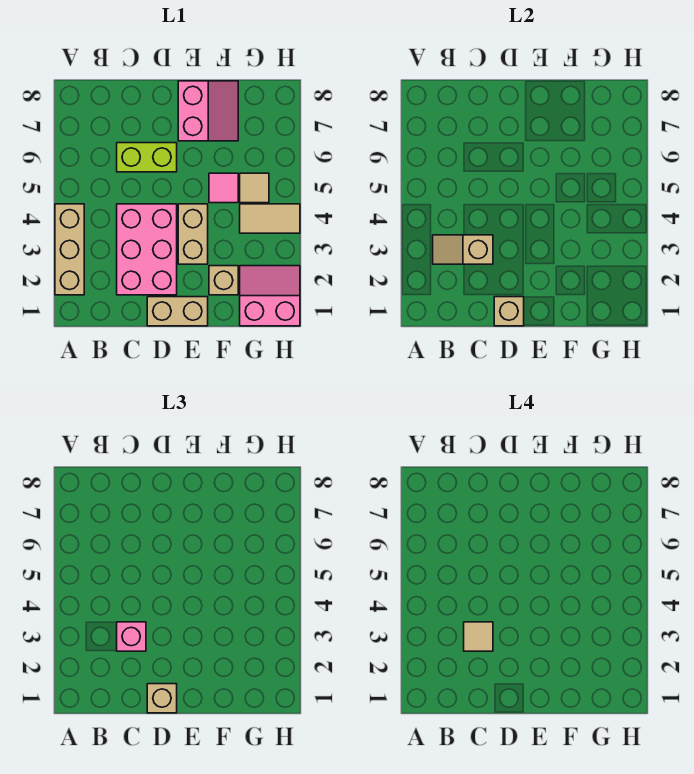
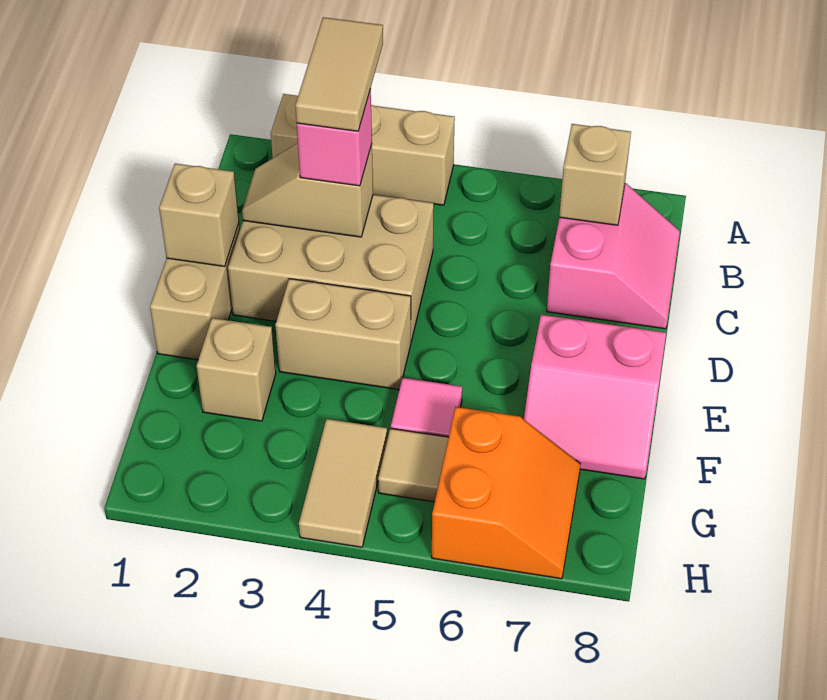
tan 1x2 slope [433,235,493,264] -> tan 1x2 slope turned to [242,143,373,237]
pink 2x3 brick [117,204,177,295] -> tan 2x3 brick [228,195,434,341]
tan 1x1 tile [464,622,493,651] -> tan 1x2 tile [295,17,383,131]
lime 1x2 brick [117,143,177,172] -> none
tan 1x1 brick [147,684,177,713] -> tan 1x1 brick moved to [559,124,631,225]
pink 2x2 slope [240,266,300,326] -> pink 2x2 slope moved to [547,183,680,329]
none -> orange 2x2 slope [432,407,580,579]

